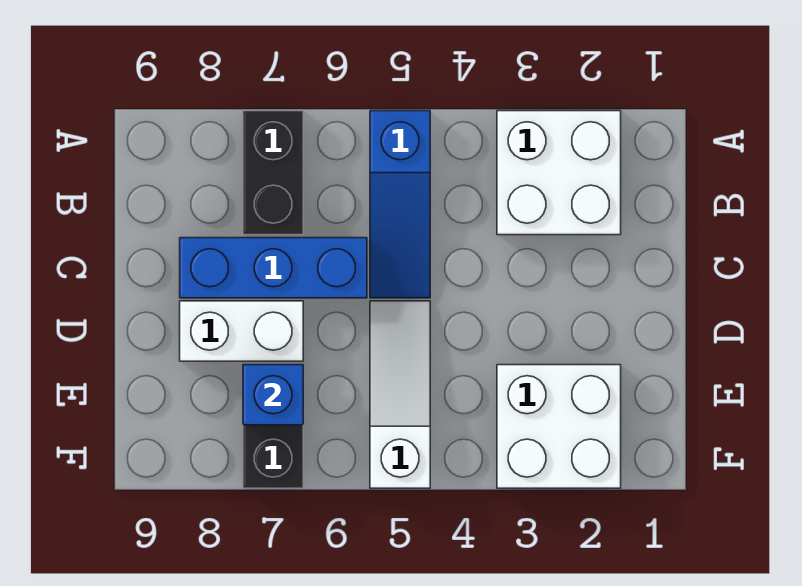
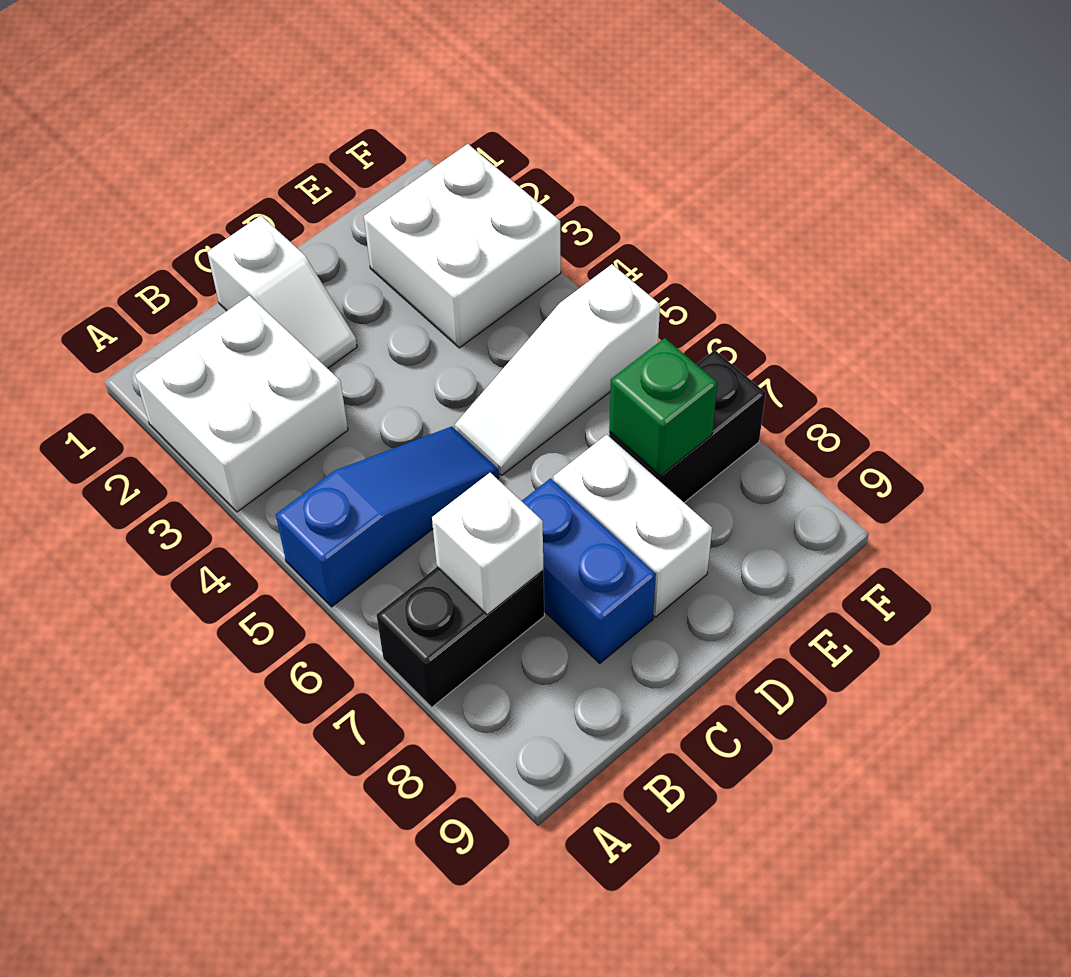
none -> white 1x1 brick [432,473,544,615]
none -> white 1x2 slope [207,215,357,368]
blue 1x3 brick [180,238,367,298] -> blue 1x2 brick [522,478,656,663]
blue 1x1 brick [243,365,303,425] -> green 1x1 brick [609,338,717,476]

